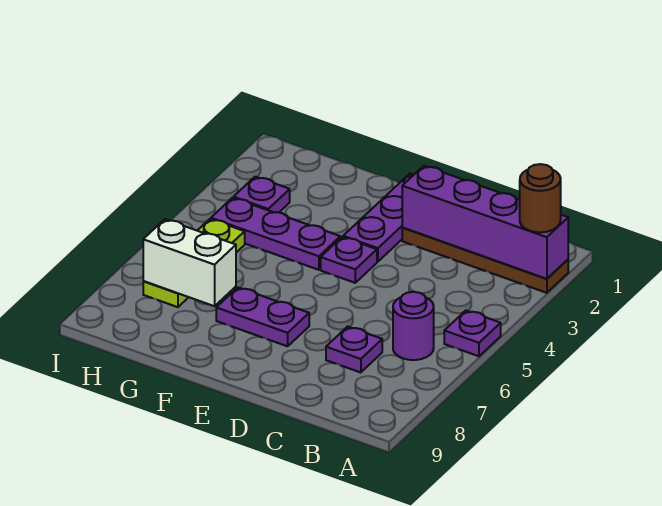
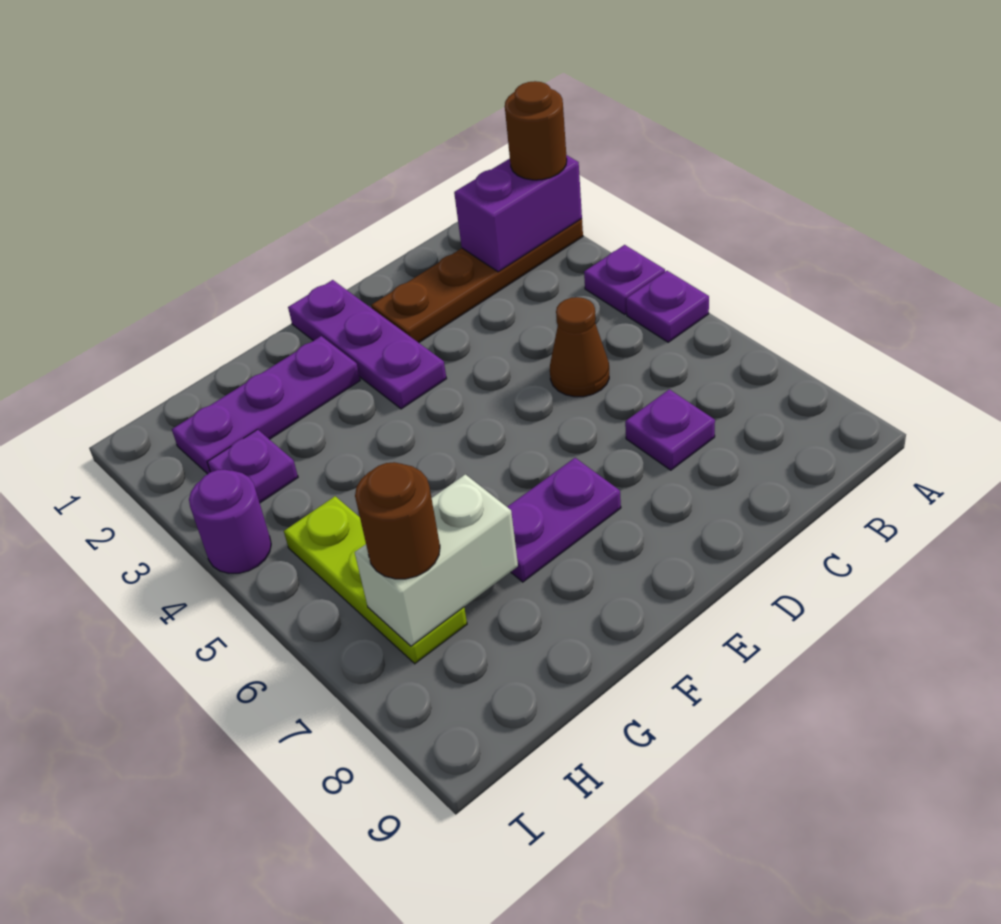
purple 1x4 brick [402,166,568,279] -> purple 1x2 brick [454,155,582,272]
purple 1x1 round brick [393,292,434,360] -> purple 1x1 round brick moved to [189,470,271,573]
none -> brown 1x1 cone [550,297,609,397]
purple 1x1 plate [321,237,377,283] -> purple 1x1 plate moved to [584,245,665,314]
purple 1x3 plate [211,198,340,270] -> purple 1x3 plate moved to [172,336,360,474]
none -> brown 1x1 round brick [355,462,440,579]

